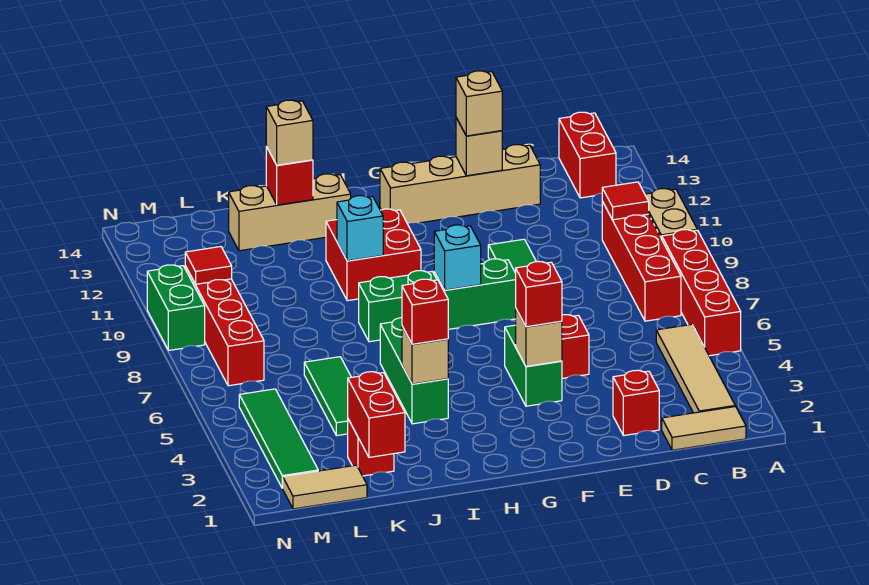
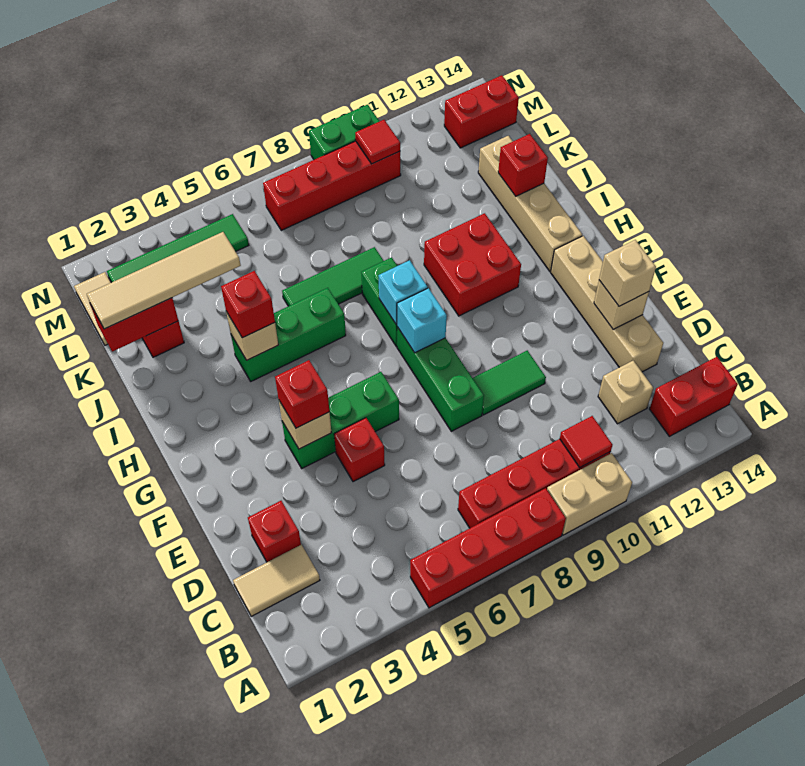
tan 1x2 tile [662,407,746,450] -> tan 1x2 tile turned to [233,545,320,616]
tan 1x4 tile [656,324,735,413] -> tan 1x4 tile moved to [87,232,241,329]
green 1x2 brick [505,325,562,406] -> green 1x3 brick [282,372,399,468]
green 1x2 brick [434,259,516,329] -> green 1x3 brick [397,327,484,431]
cyan 1x1 brick [337,196,383,261] -> cyan 1x1 brick moved to [378,260,428,325]
tan 1x3 brick [229,174,351,251] -> tan 1x4 brick [478,136,582,271]
tan 1x1 brick [266,100,313,165] -> tan 1x1 brick moved to [598,361,653,424]
green 1x3 tile [304,357,351,436] -> green 1x3 tile moved to [282,247,384,306]
none -> red 1x2 brick [444,75,519,148]

